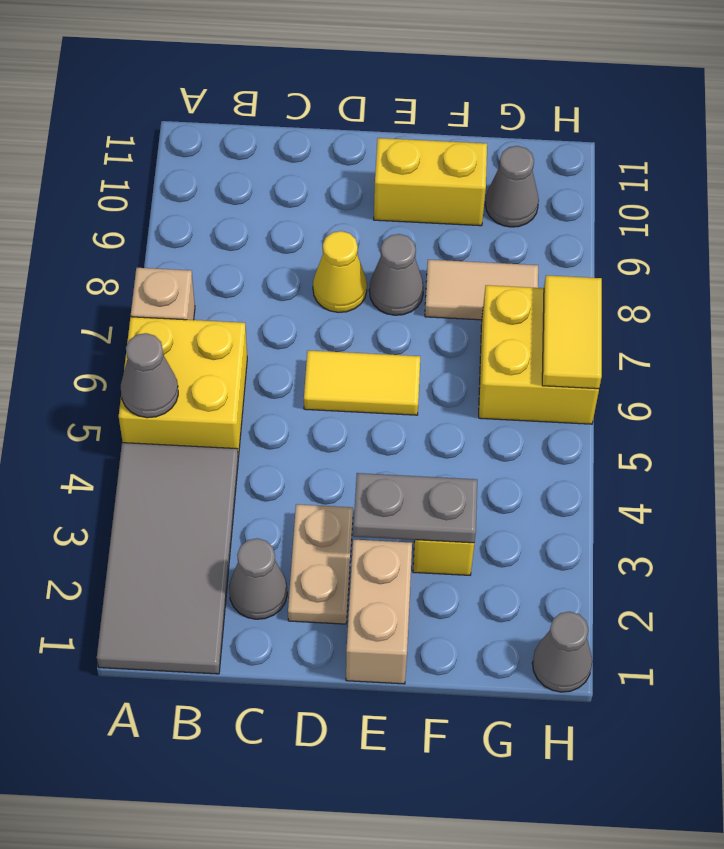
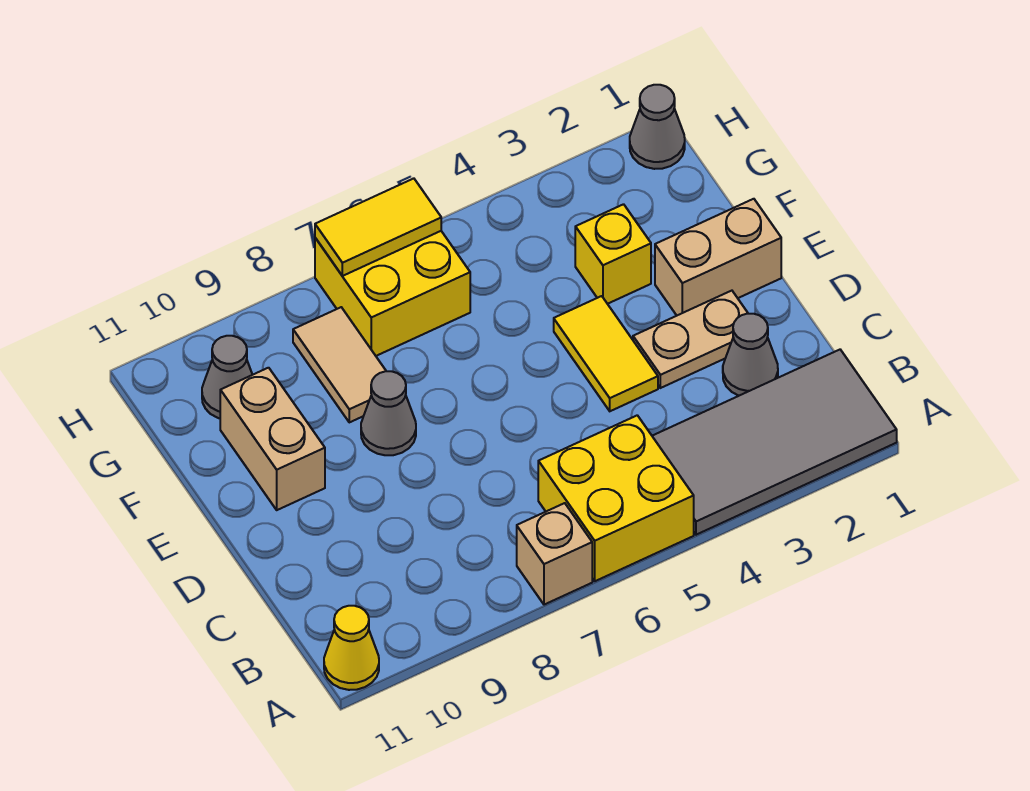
grey 1x1 cone [121,333,178,418] -> none
yellow 1x2 tile [304,350,420,415] -> yellow 1x2 tile moved to [554,296,658,411]
yellow 1x1 cone [313,231,367,312] -> yellow 1x1 cone moved to [324,606,379,690]
grey 1x2 plate [353,473,477,543] -> none
yellow 1x2 brick [374,138,487,226] -> tan 1x2 brick [220,368,325,510]

